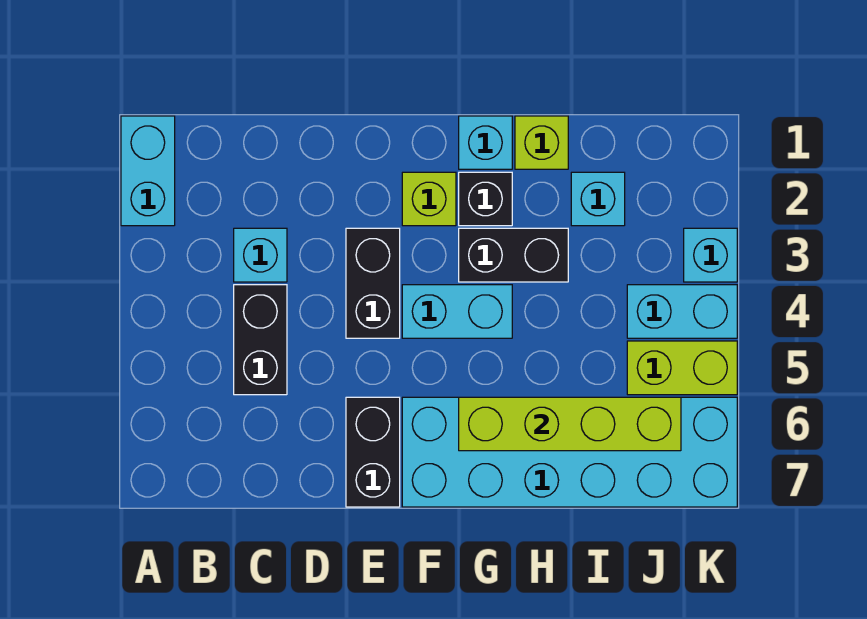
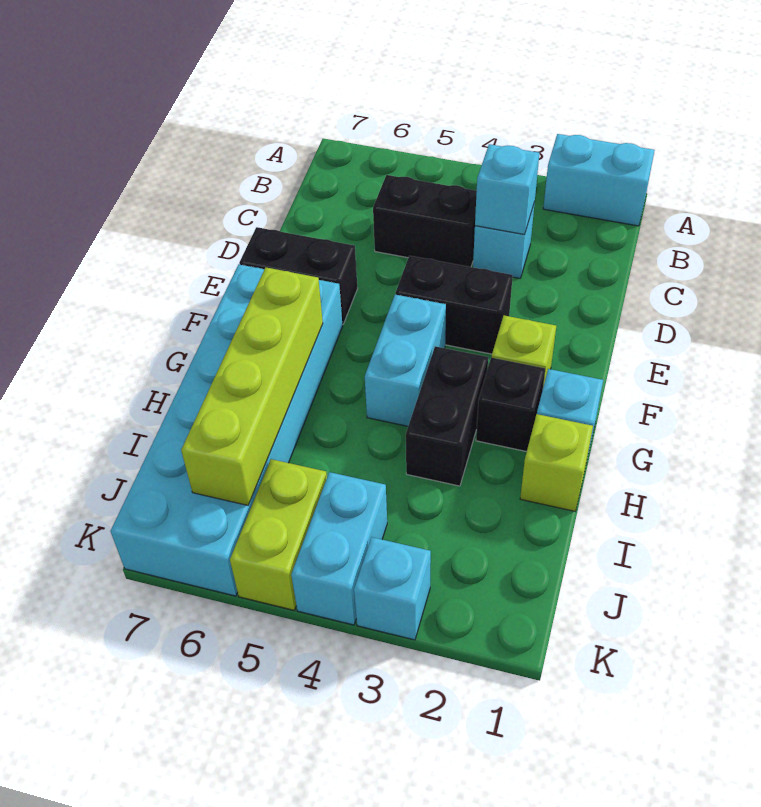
cyan 1x1 brick [571,172,625,226] -> cyan 1x1 brick moved to [475,144,539,235]

